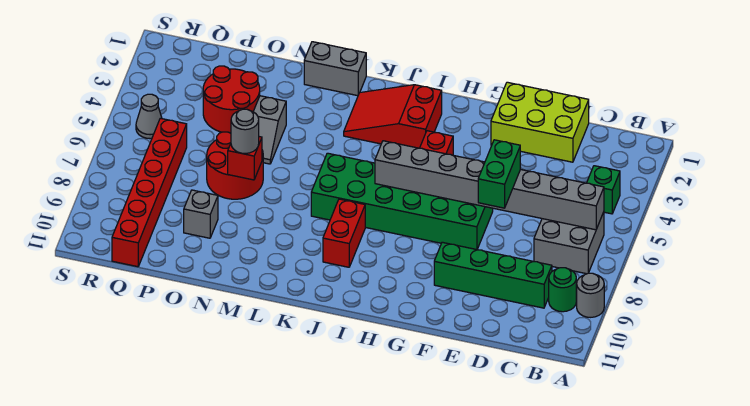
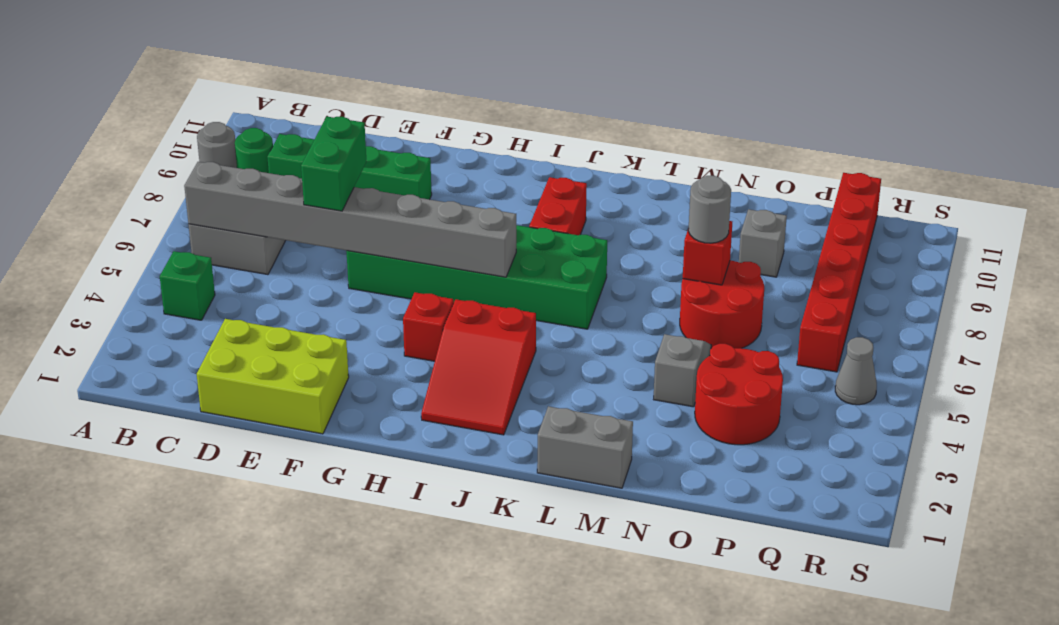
red 2x3 slope [344,85,442,148] -> red 2x3 slope turned to [421,299,536,435]

